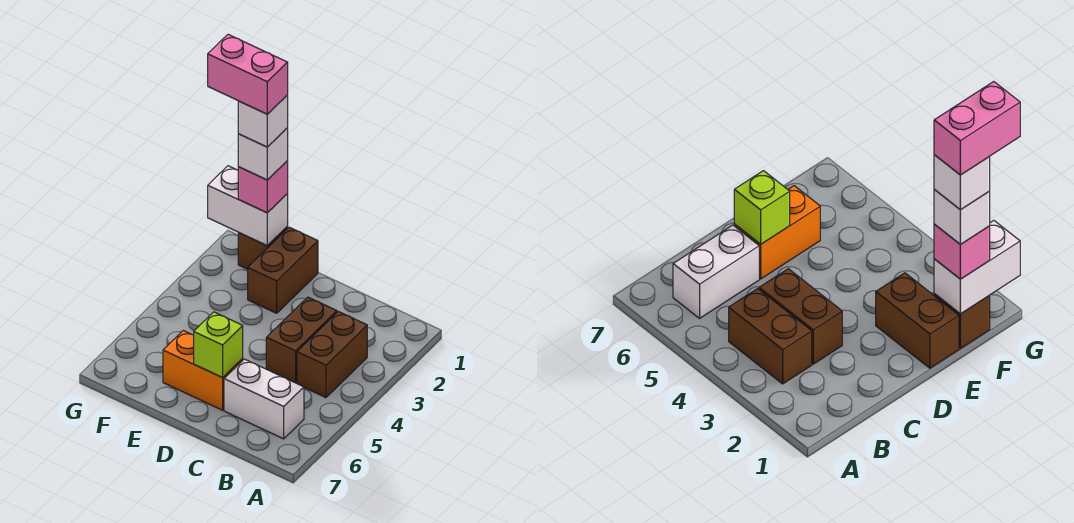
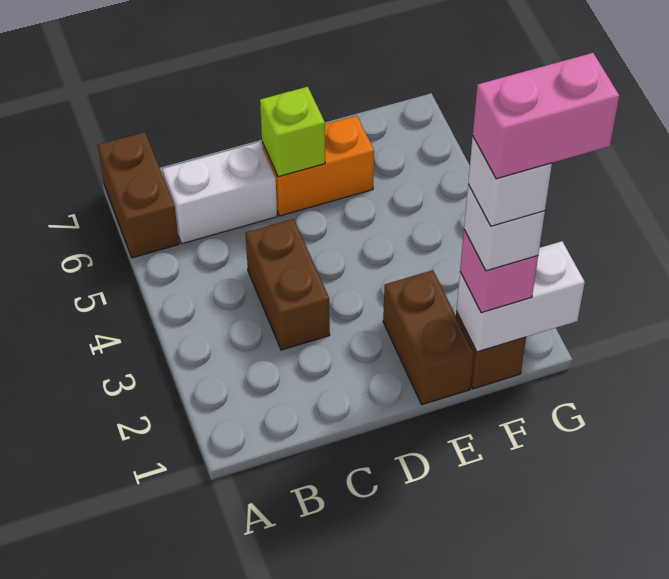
brown 1x2 brick [297,311,367,398] -> brown 1x2 brick moved to [98,132,179,258]

